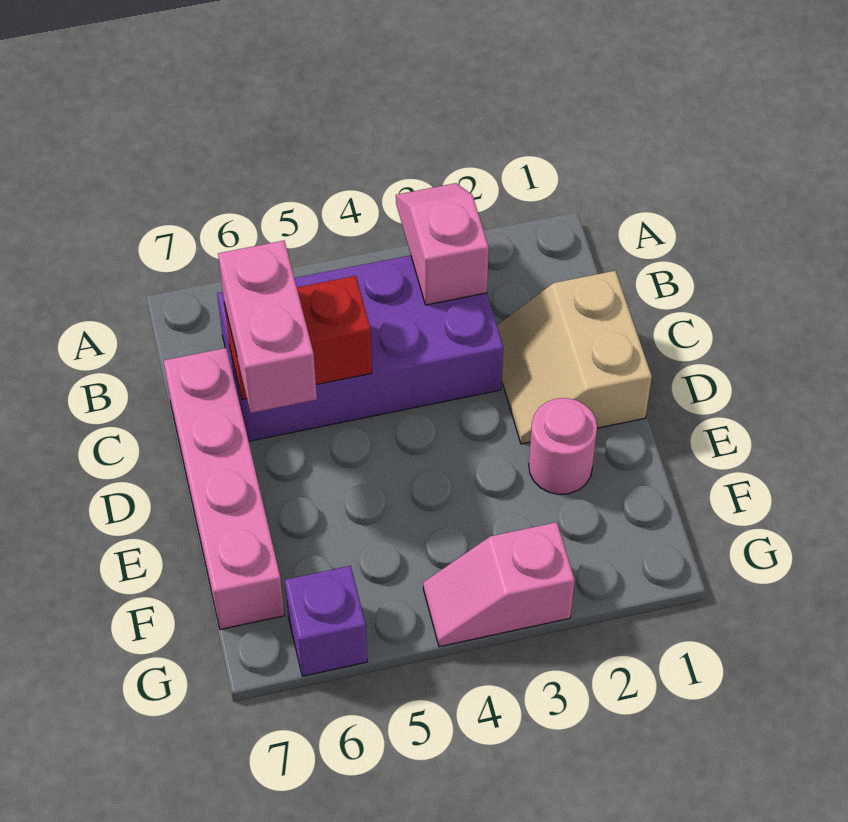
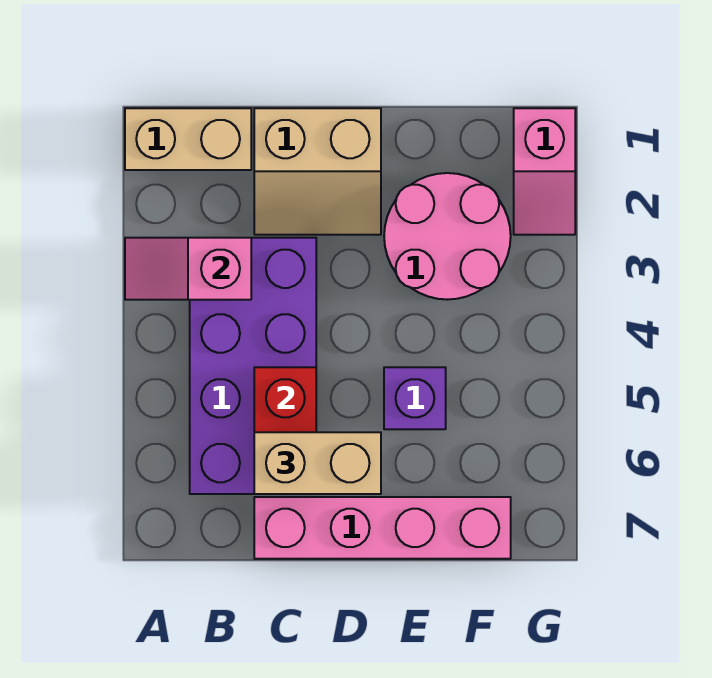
none -> tan 1x2 brick [125,108,251,170]
pink 1x2 brick [218,241,317,413] -> tan 1x2 brick [254,432,381,494]
pink 1x1 round brick [529,398,597,494] -> pink 2x2 round brick [384,173,511,300]
pink 1x2 slope [423,522,575,647] -> pink 1x2 slope moved to [514,108,575,235]
purple 1x1 brick [285,566,367,676] -> purple 1x1 brick moved to [384,367,446,429]

